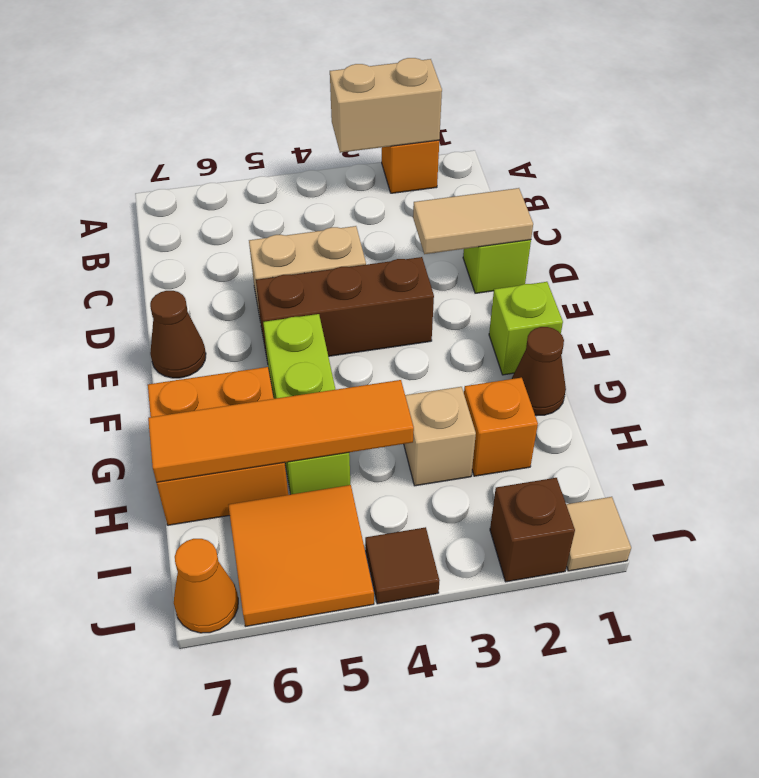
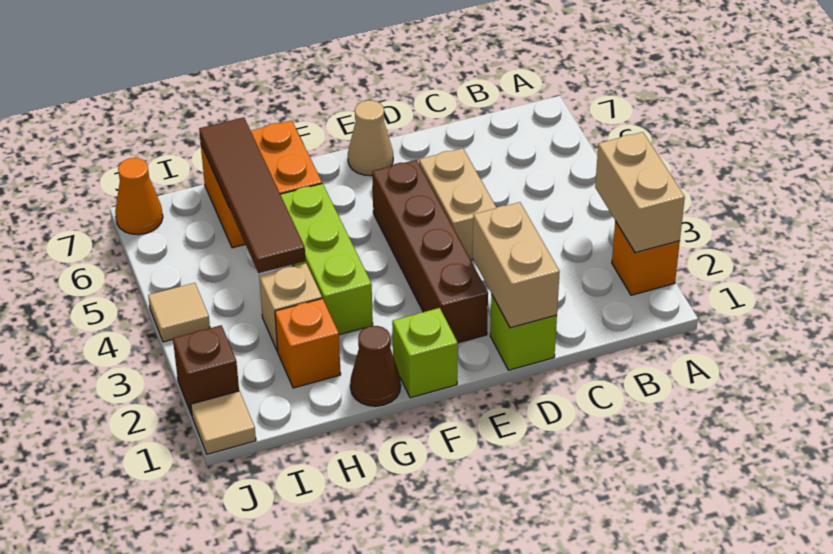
tan 1x2 tile [413,188,533,254] -> tan 1x2 brick [473,202,560,328]
brown 1x3 brick [256,257,434,362] -> brown 1x4 brick [372,160,488,343]
brown 1x1 cone [150,291,206,378] -> tan 1x1 cone [348,100,393,176]
lime 1x3 brick [263,314,350,494] -> lime 1x3 brick turned to [280,184,373,335]
orange 1x4 tile [148,380,414,482] -> brown 1x4 tile [199,117,305,273]
orange 2x2 tile [228,485,374,626] -> none
brown 1x1 tile [365,527,439,604] -> tan 1x1 tile [148,283,210,342]

